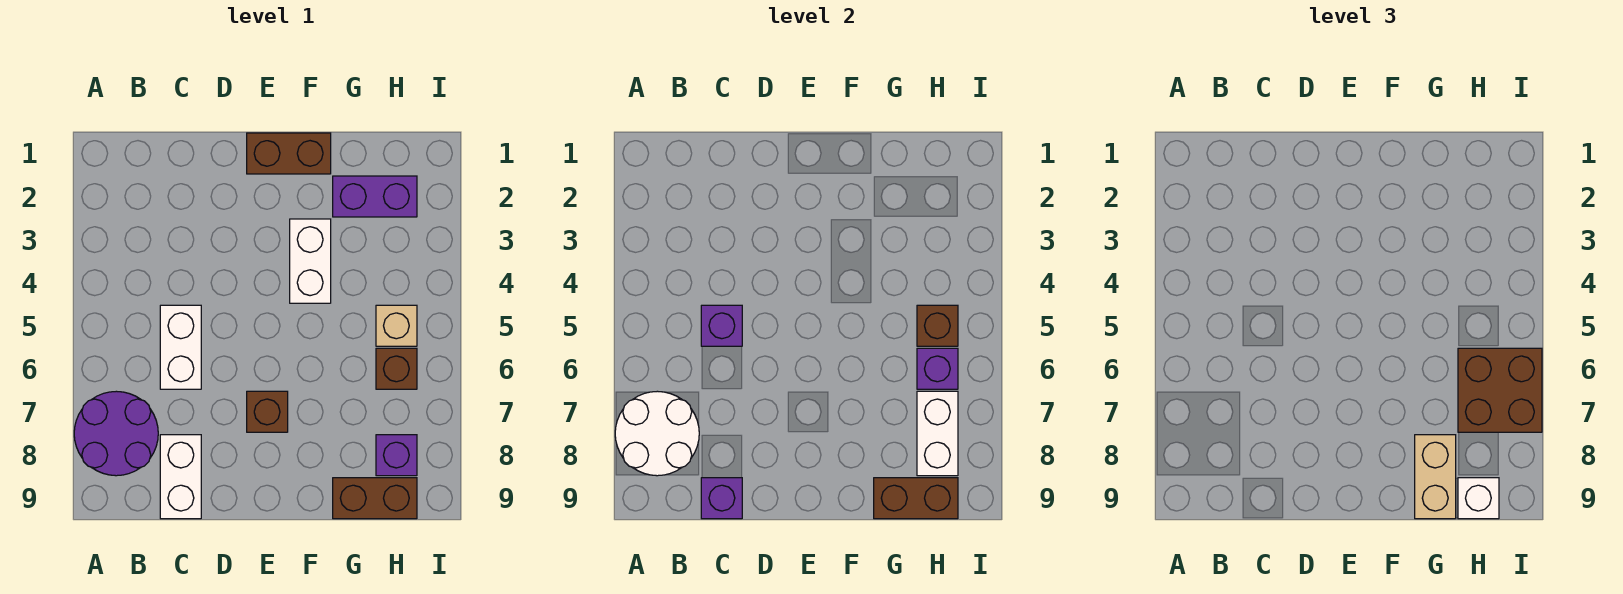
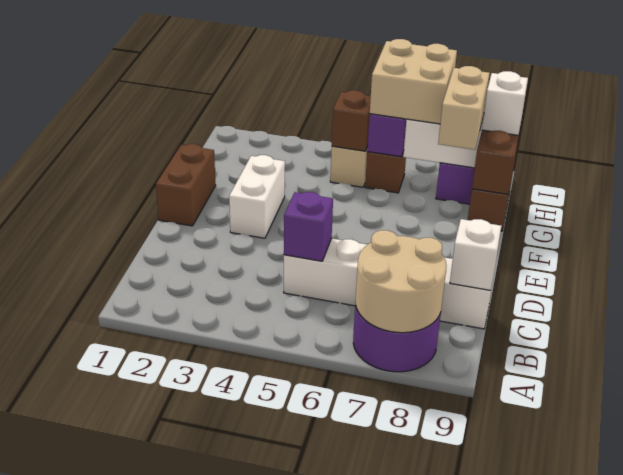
white 2x2 round brick [615,391,699,476] -> tan 2x2 round brick [355,230,446,333]
purple 1x1 brick [701,478,742,519] -> white 1x1 brick [450,219,501,290]
brown 1x1 brick [247,391,288,432] -> none
white 1x2 brick [290,219,331,303] -> white 1x2 brick turned to [229,155,285,238]
purple 1x2 brick [333,176,417,217] -> none
tan 1x2 brick [1415,435,1456,519] -> tan 1x2 brick turned to [438,66,490,150]
brown 2x2 brick [1458,348,1542,432] -> tan 2x2 brick [370,39,457,124]

